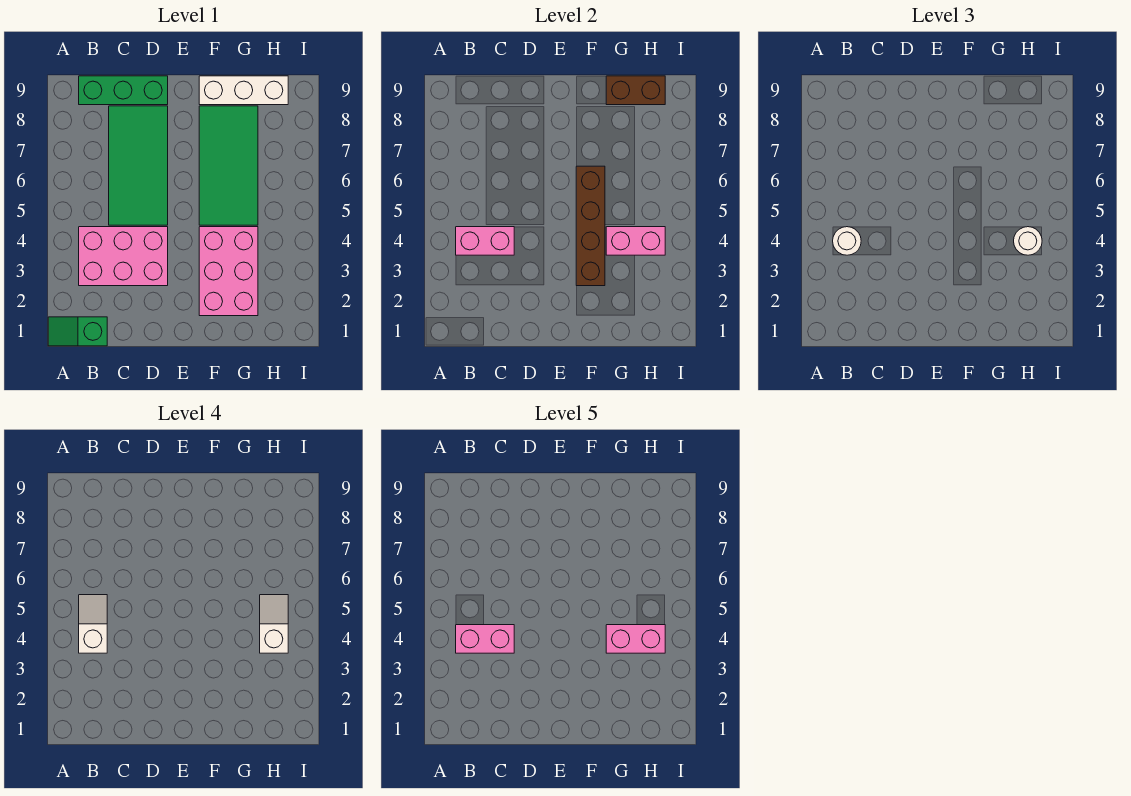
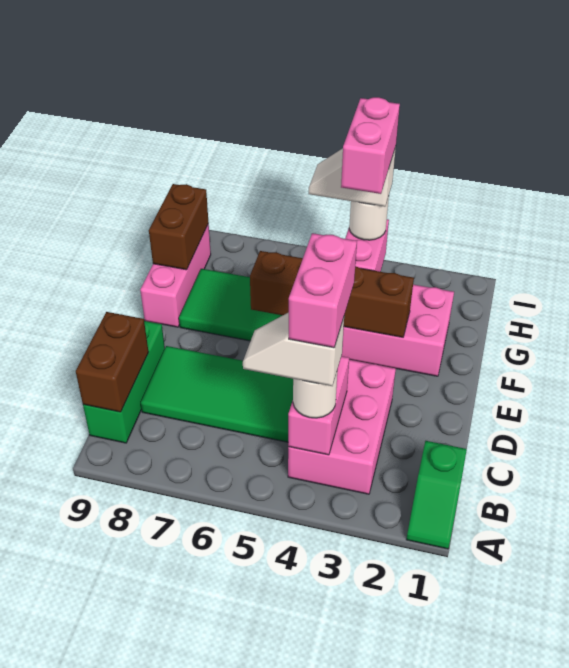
none -> brown 1x2 brick [76,312,149,412]
white 1x3 brick [199,76,288,105] -> pink 1x3 brick [140,224,211,327]

